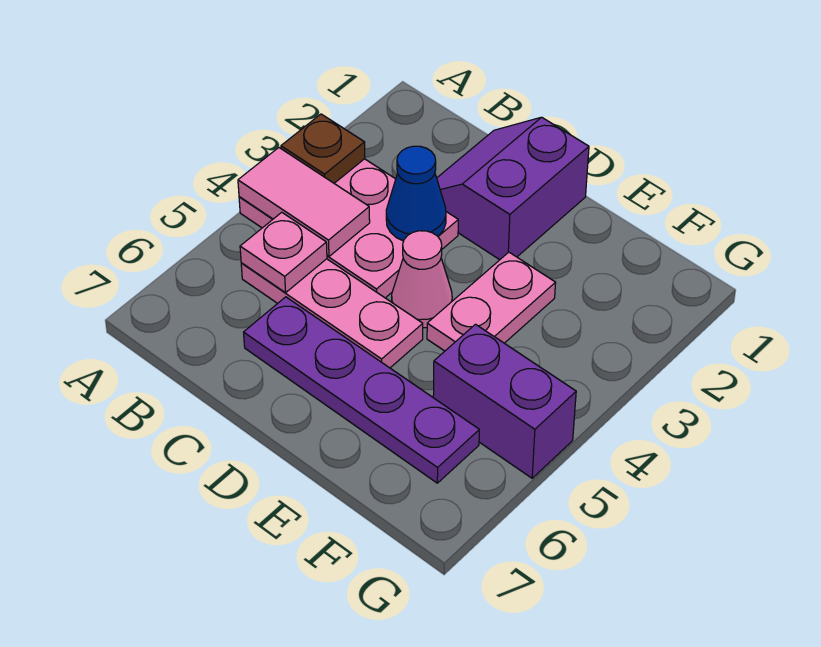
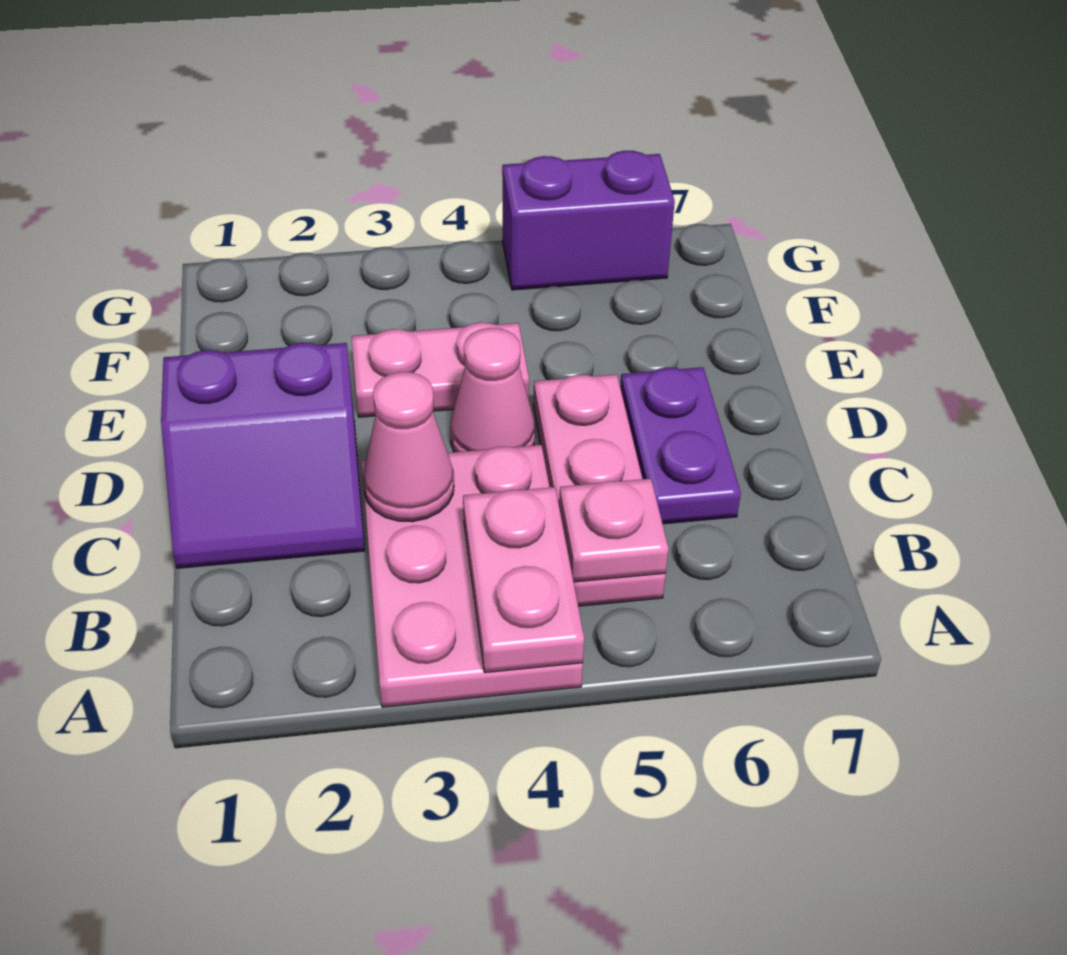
brown 1x1 plate [281,114,365,183] -> none
pink 1x2 tile [238,148,370,256] -> pink 1x2 plate [463,487,584,673]
blue 1x1 cone [386,146,446,241] -> pink 1x1 cone [363,372,454,522]
purple 1x4 plate [244,297,479,483] -> purple 1x2 plate [620,367,741,524]
purple 1x2 brick [433,324,576,478] -> purple 1x2 brick turned to [502,151,675,290]

